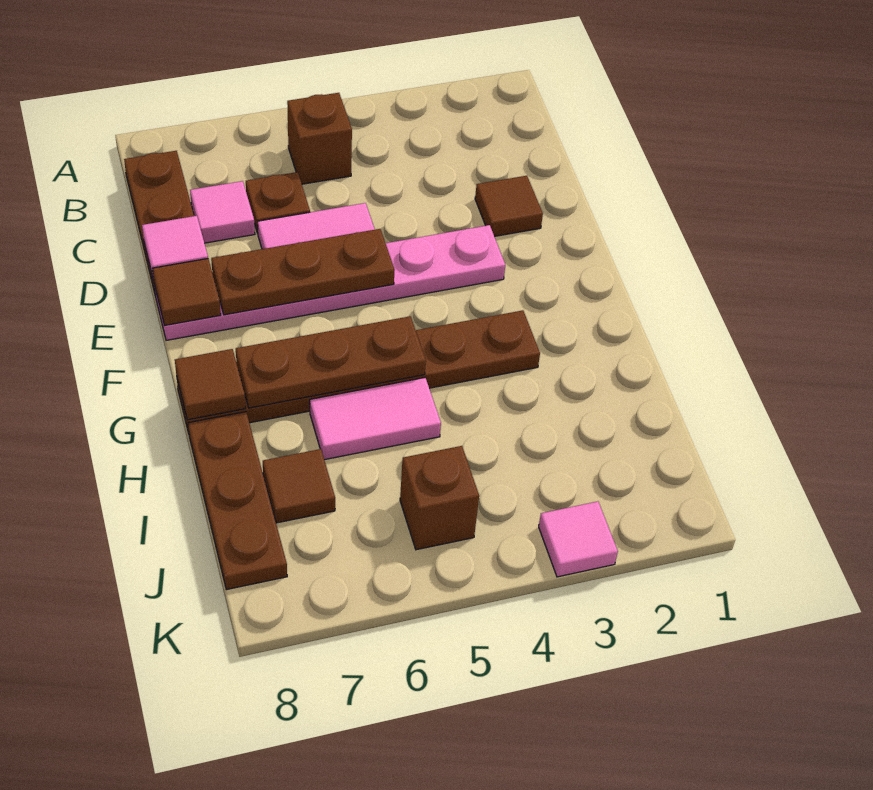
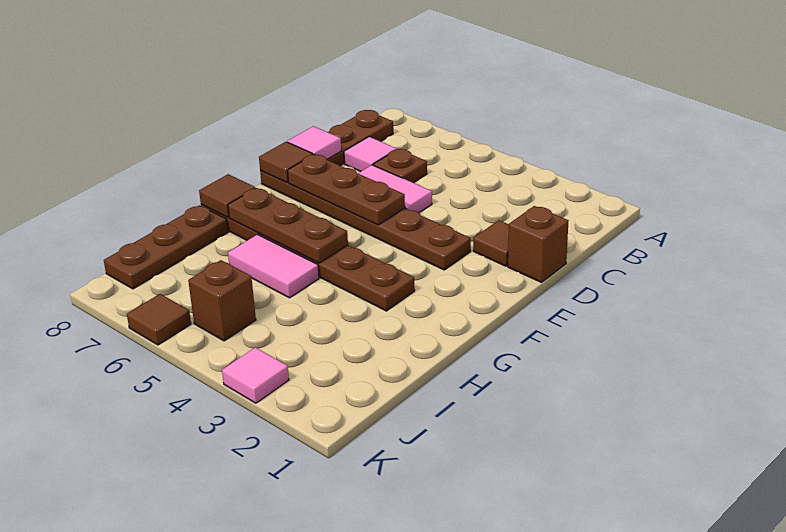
brown 1x1 brick [287,93,352,184] -> brown 1x1 brick moved to [508,206,568,282]
pink 1x6 plate [154,225,505,340] -> brown 1x6 plate [260,171,471,270]
brown 1x1 tile [263,449,335,523] -> brown 1x1 tile moved to [127,294,191,345]

